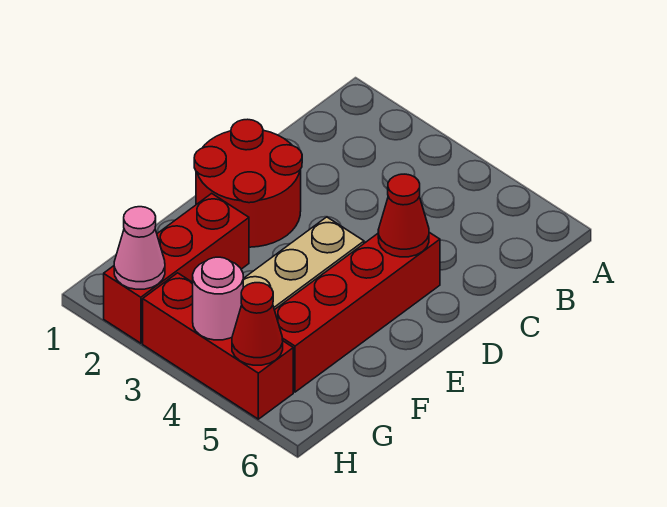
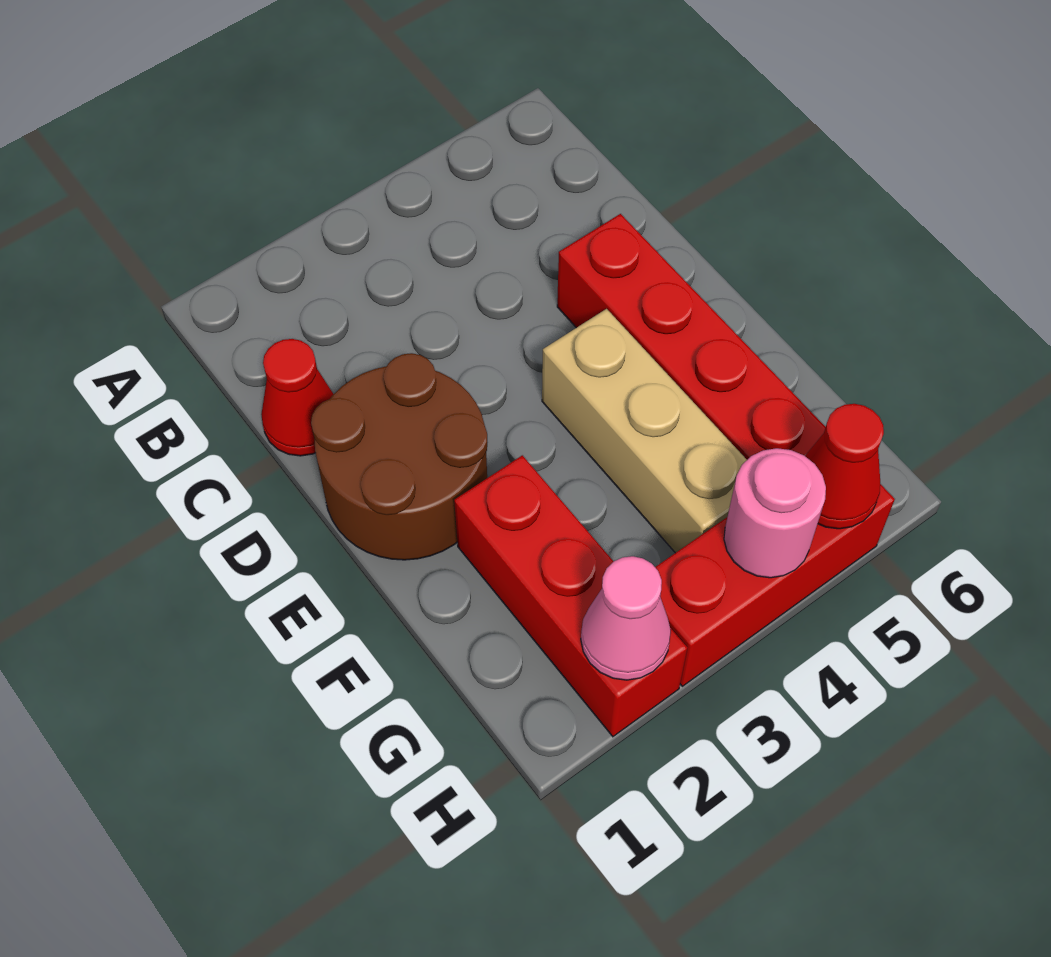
red 2x2 round brick [194,119,302,247] -> brown 2x2 round brick [311,353,487,560]
red 1x1 cone [378,174,429,257] -> red 1x1 cone moved to [261,339,333,456]

